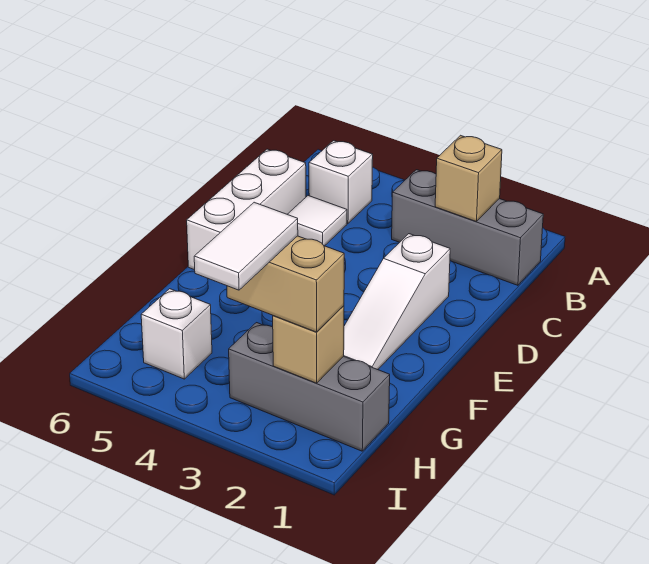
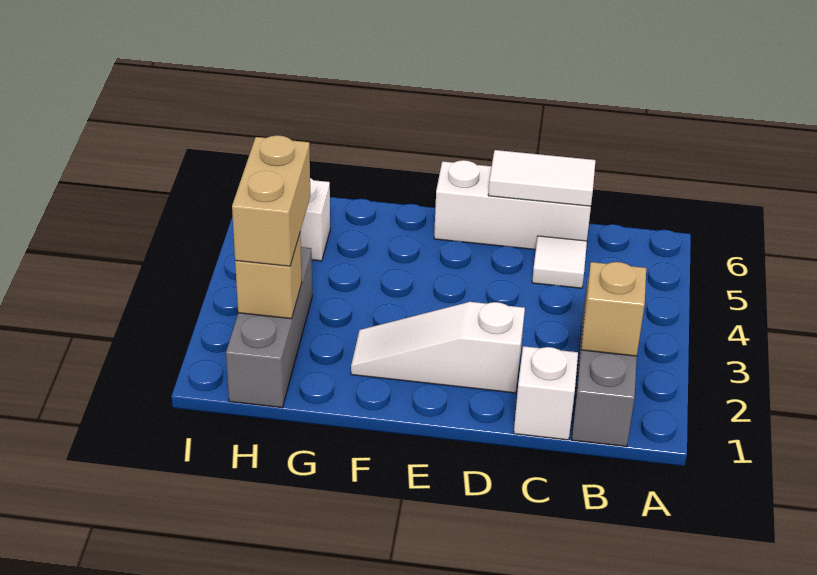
white 1x1 brick [309,141,373,223] -> white 1x1 brick moved to [514,346,578,440]
white 1x2 tile [194,202,298,290] -> white 1x2 tile moved to [488,150,596,206]

